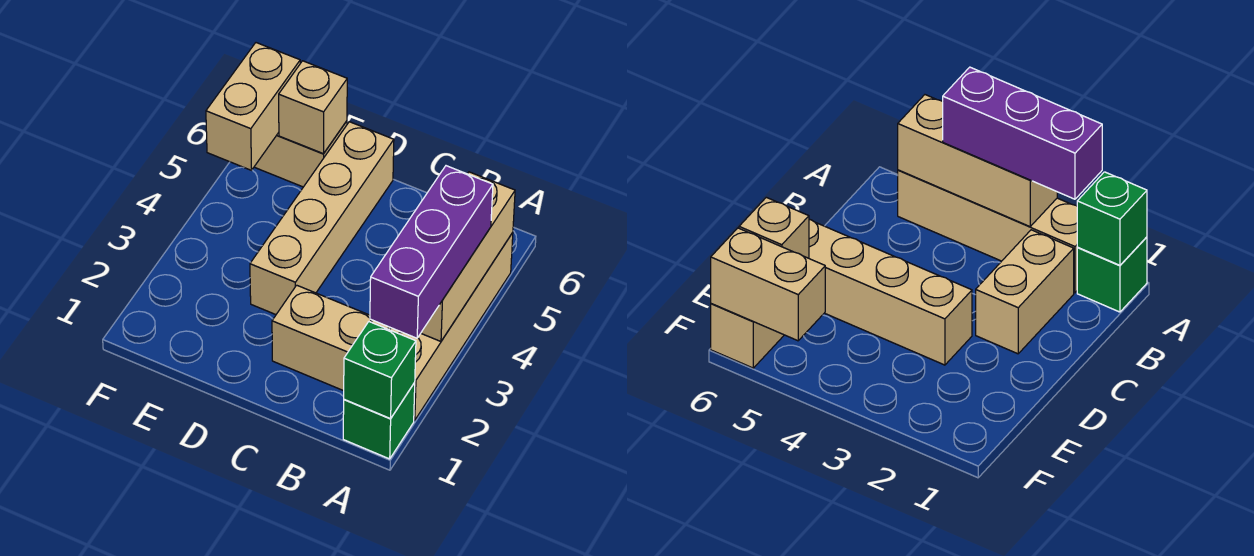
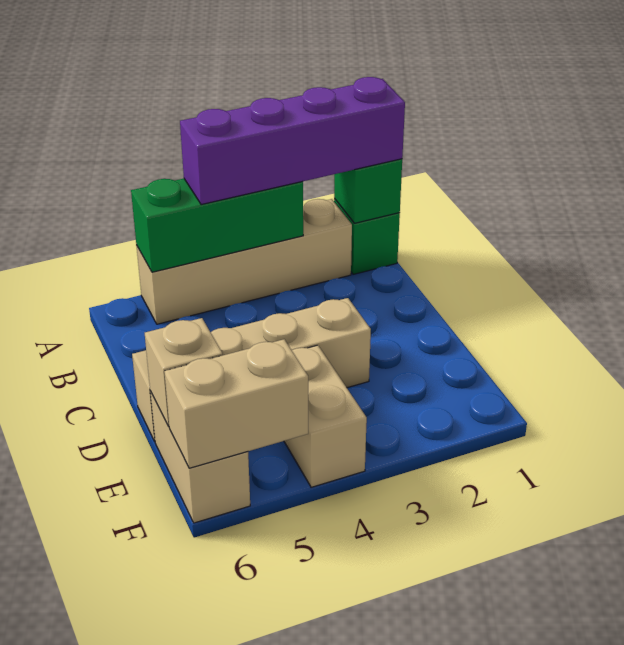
purple 1x3 brick [370,166,493,338] -> purple 1x4 brick [180,77,405,205]
tan 1x3 brick [421,172,515,341] -> green 1x3 brick [131,179,303,272]
tan 1x2 brick [272,285,391,391] -> tan 1x2 brick moved to [284,345,367,487]

